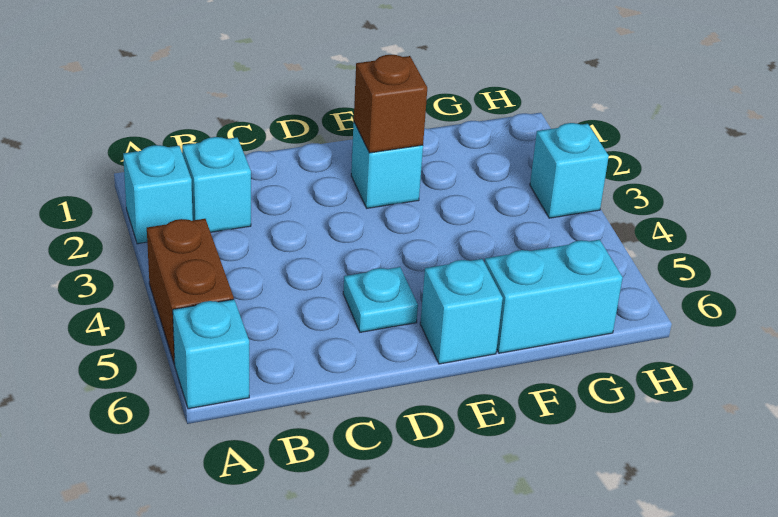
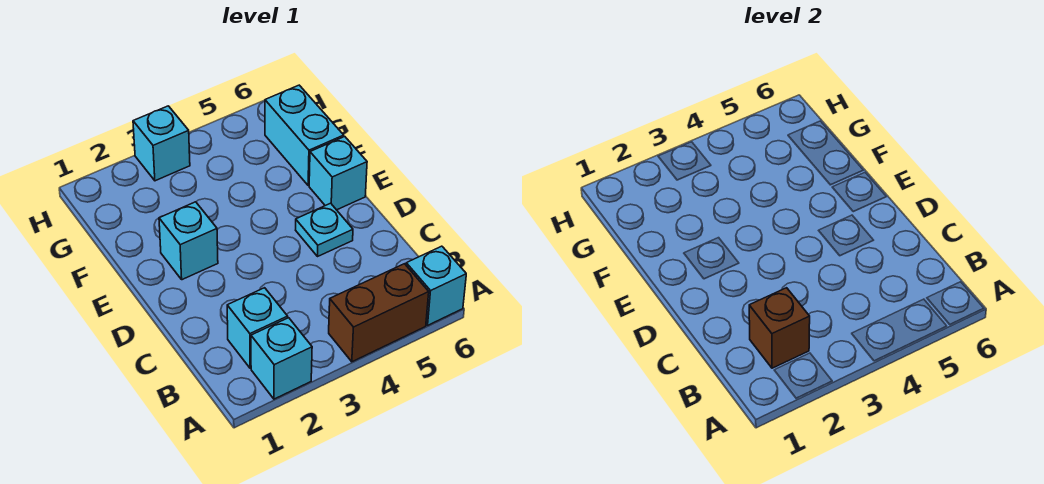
brown 1x1 brick [354,55,427,153] -> brown 1x1 brick moved to [749,288,810,368]

